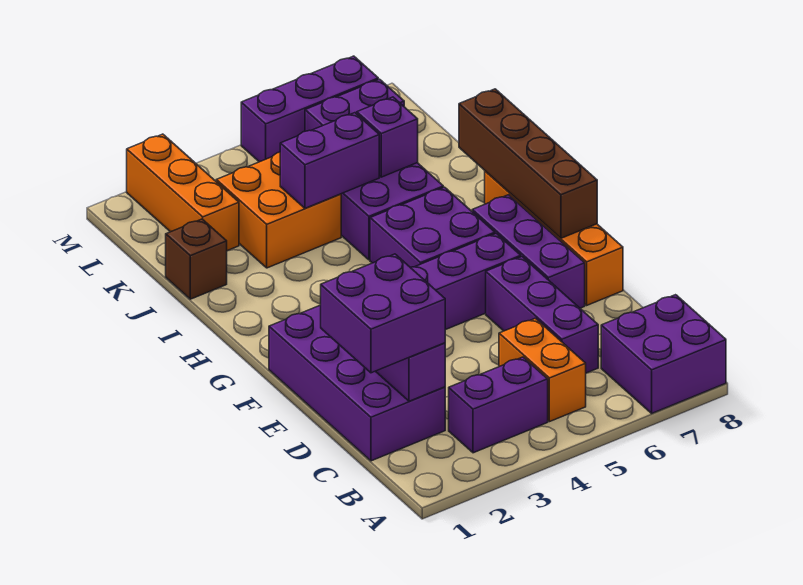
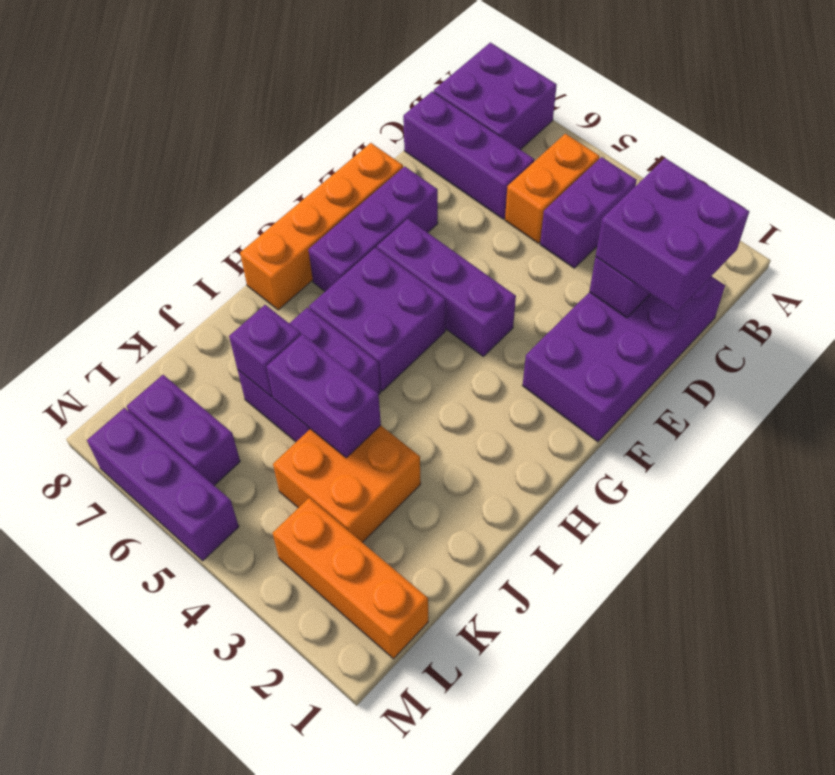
purple 1x2 brick [449,357,548,453] -> purple 1x2 brick turned to [540,157,637,268]
purple 1x3 brick [486,257,598,373] -> purple 1x3 brick turned to [403,92,534,219]
brown 1x4 brick [459,89,597,238] -> none
brown 1x1 brick [166,219,227,299] -> none
orange 1x3 brick [127,134,239,251] -> orange 1x3 brick turned to [273,498,428,659]

